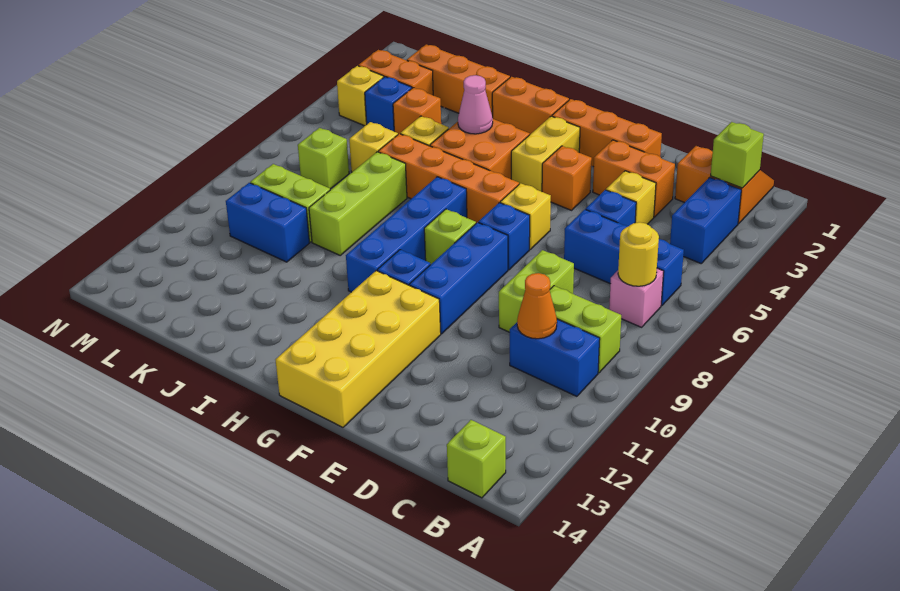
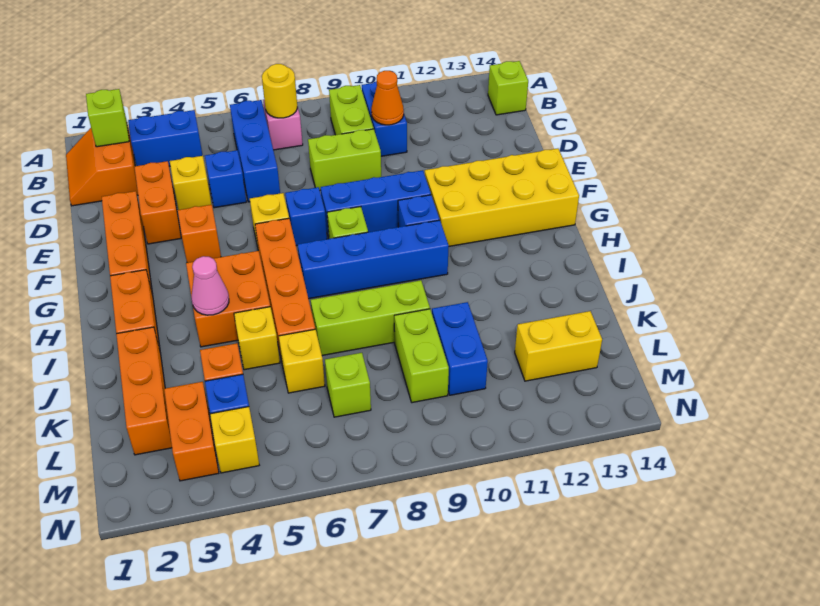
yellow 1x2 brick [511,116,580,192] -> yellow 1x2 brick moved to [515,311,602,381]

